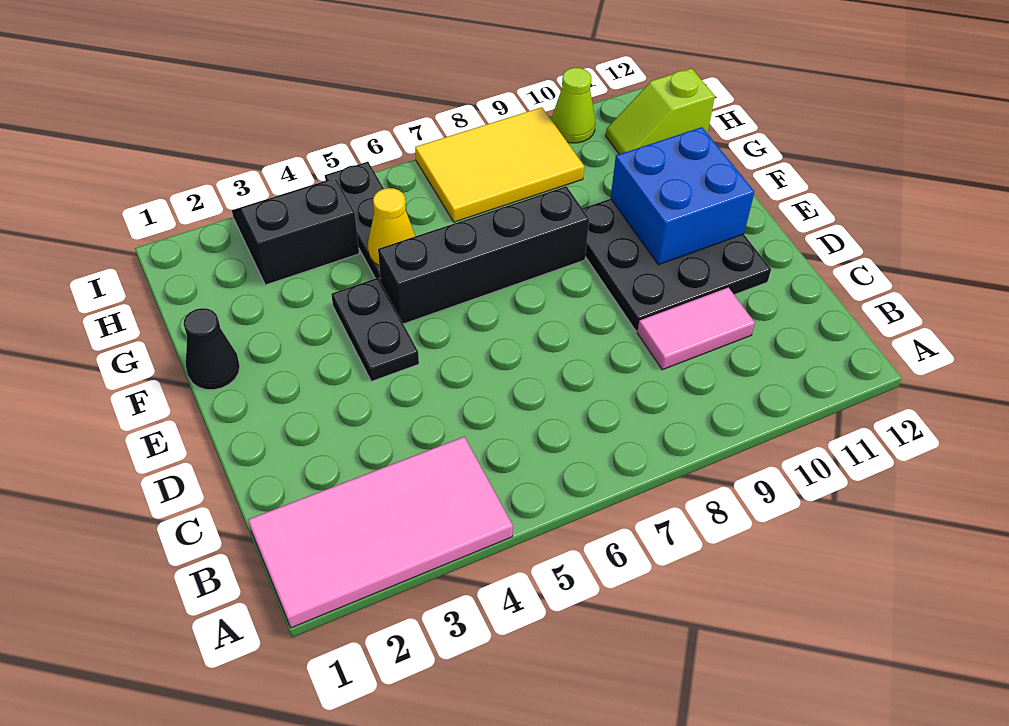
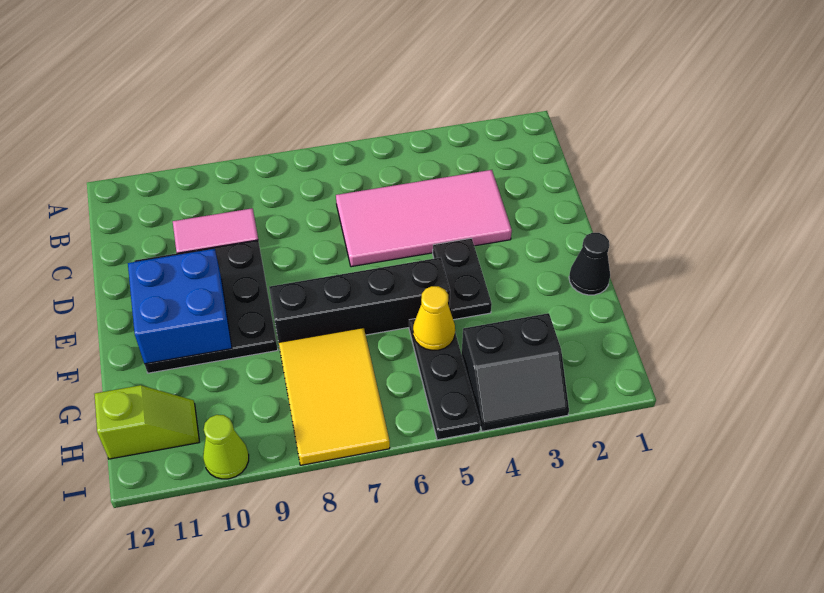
pink 2x4 tile [248,437,513,628] -> pink 2x4 tile moved to [336,170,512,267]
yellow 2x3 tile [415,107,584,222] -> yellow 2x3 tile turned to [279,328,390,465]

